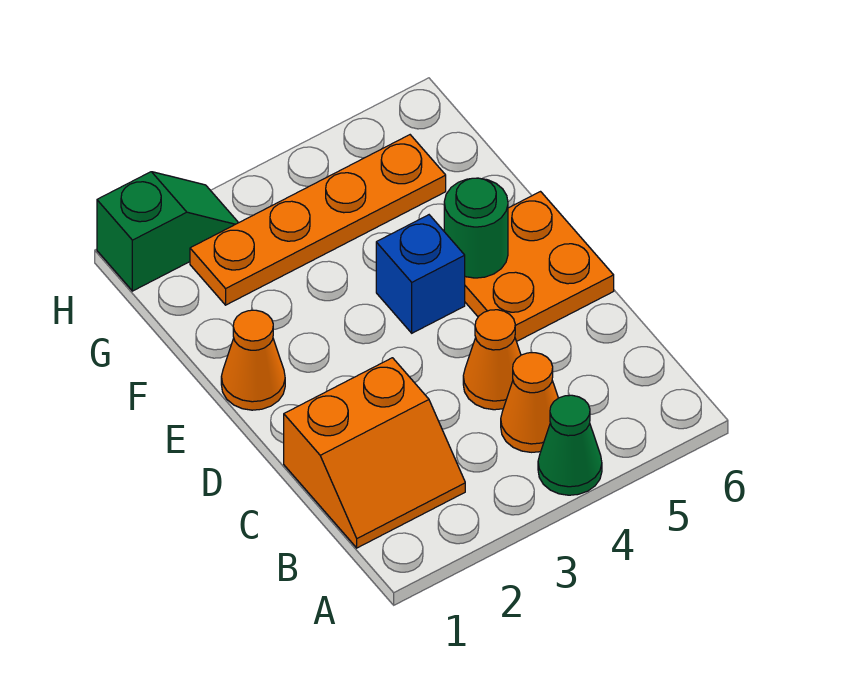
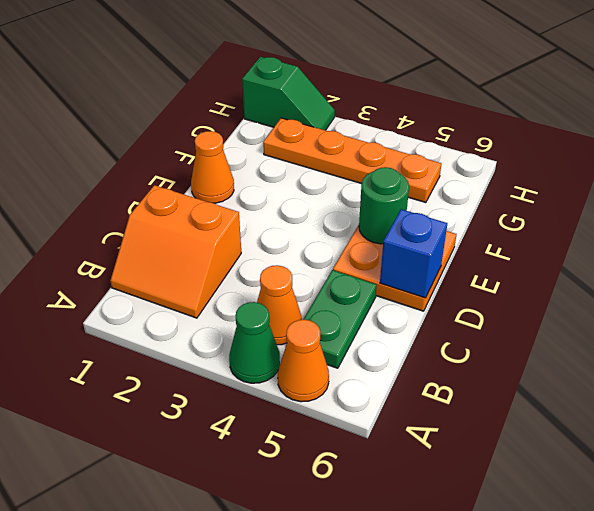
none -> green 1x2 plate [303,270,377,368]
orange 1x1 cone [463,310,521,410] -> orange 1x1 cone moved to [278,320,329,402]
blue 1x1 brick [376,215,465,333] -> blue 1x1 brick moved to [380,209,447,298]

